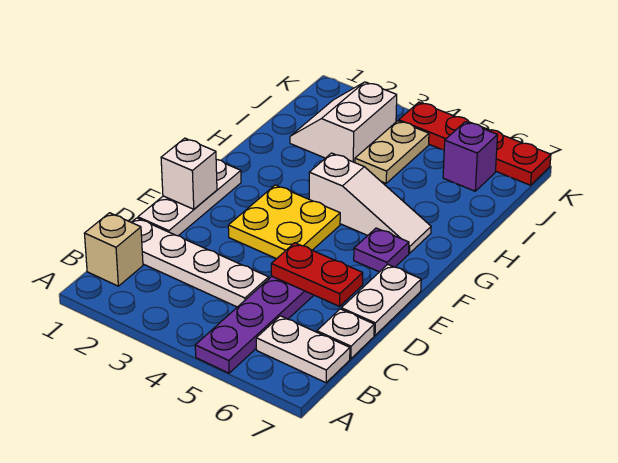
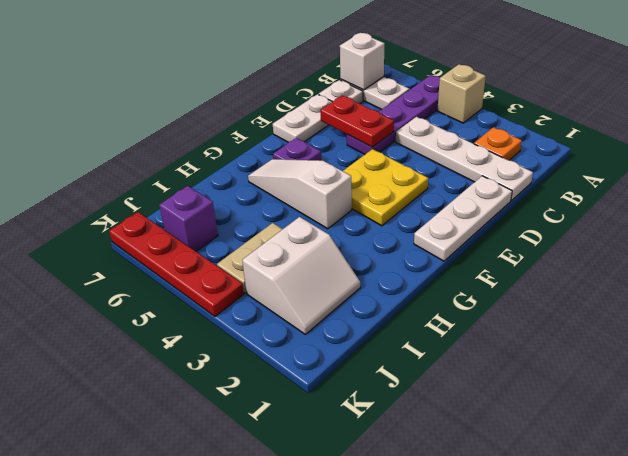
tan 1x1 brick [84,213,143,286] -> tan 1x1 brick moved to [437,64,486,123]
none -> orange 1x1 plate [474,127,522,160]
white 1x1 brick [161,138,217,209] -> white 1x1 brick moved to [340,33,385,90]

